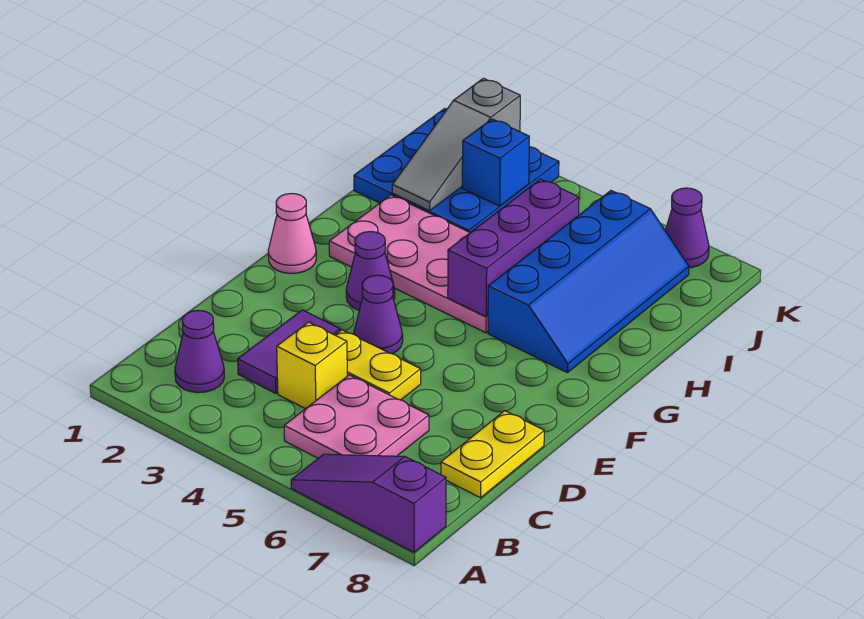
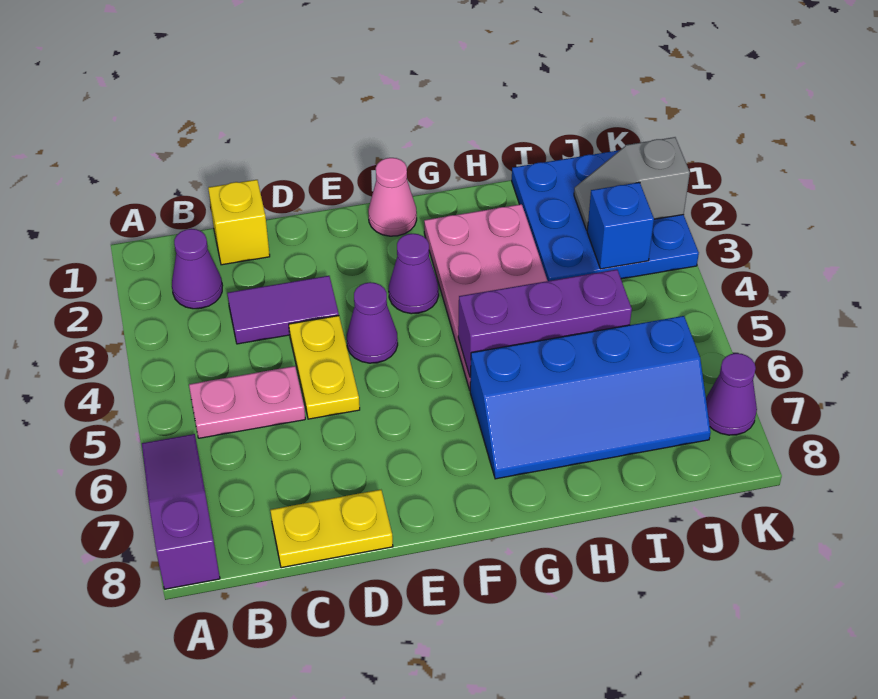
pink 2x2 plate [284,375,429,458] -> pink 1x2 plate [189,366,305,438]
yellow 1x1 brick [277,322,347,409] -> yellow 1x1 brick moved to [208,180,270,265]
grey 1x3 slope [392,78,520,211] -> grey 1x2 slope [574,137,690,230]

